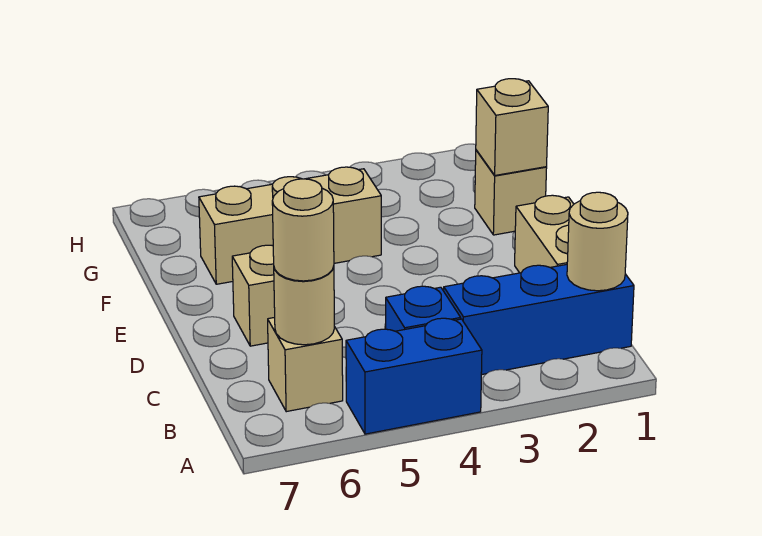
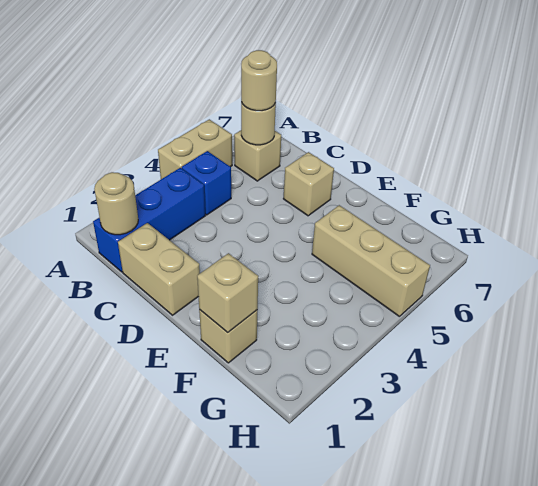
blue 1x2 brick [346,318,482,434] -> tan 1x2 brick [158,119,232,179]
tan 1x3 brick [199,167,381,284] -> tan 1x3 brick turned to [312,205,430,316]

